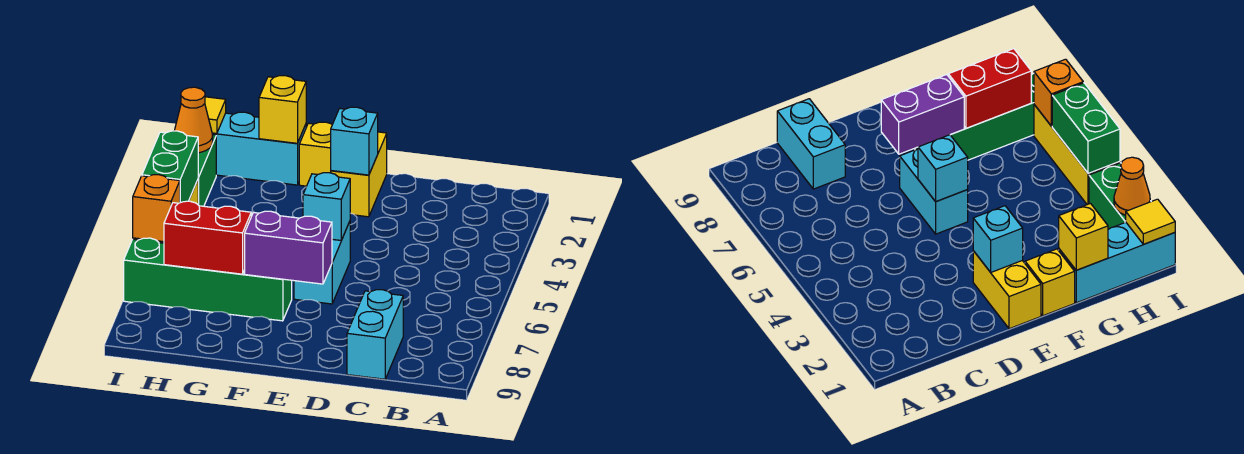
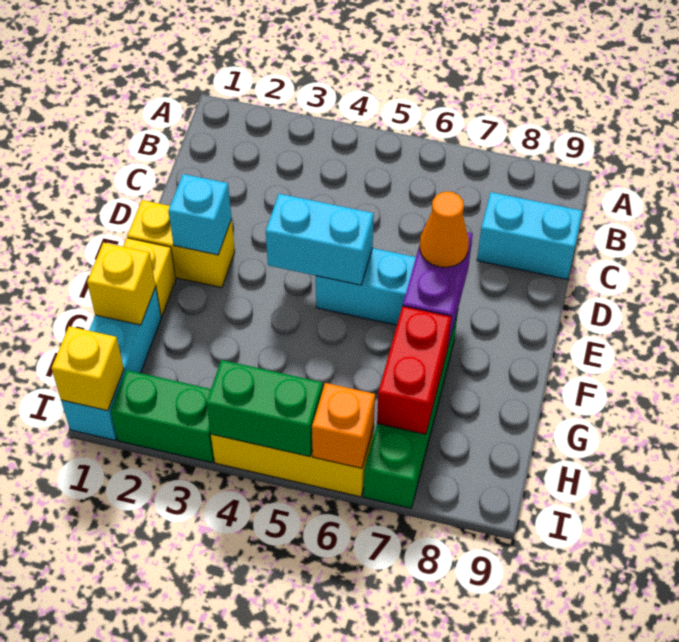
cyan 1x1 brick [303,173,350,240] -> cyan 1x2 brick [266,194,374,285]
yellow 1x1 tile [205,97,226,133] -> yellow 1x1 brick [52,326,124,411]
orange 1x1 cone [174,87,213,153] -> orange 1x1 cone moved to [420,192,469,267]

